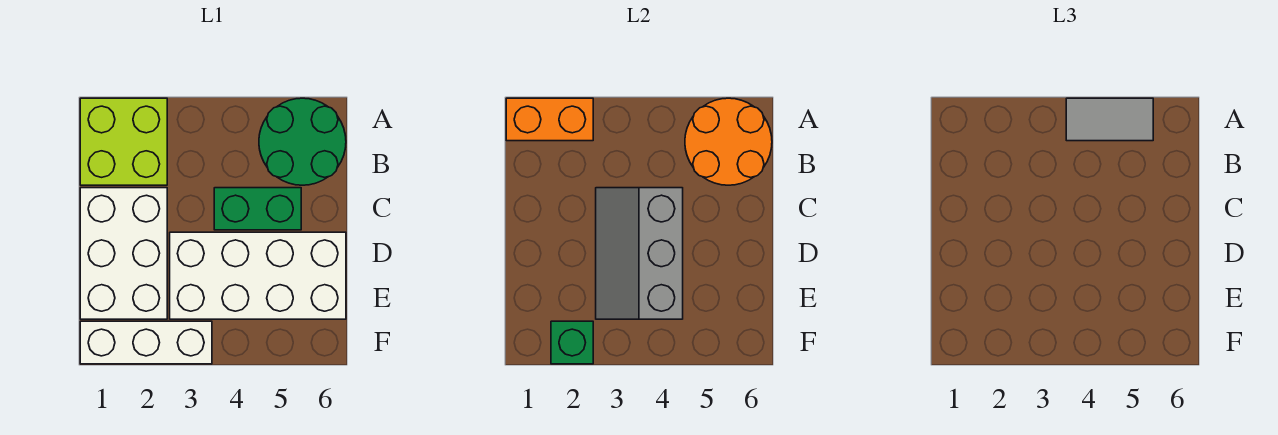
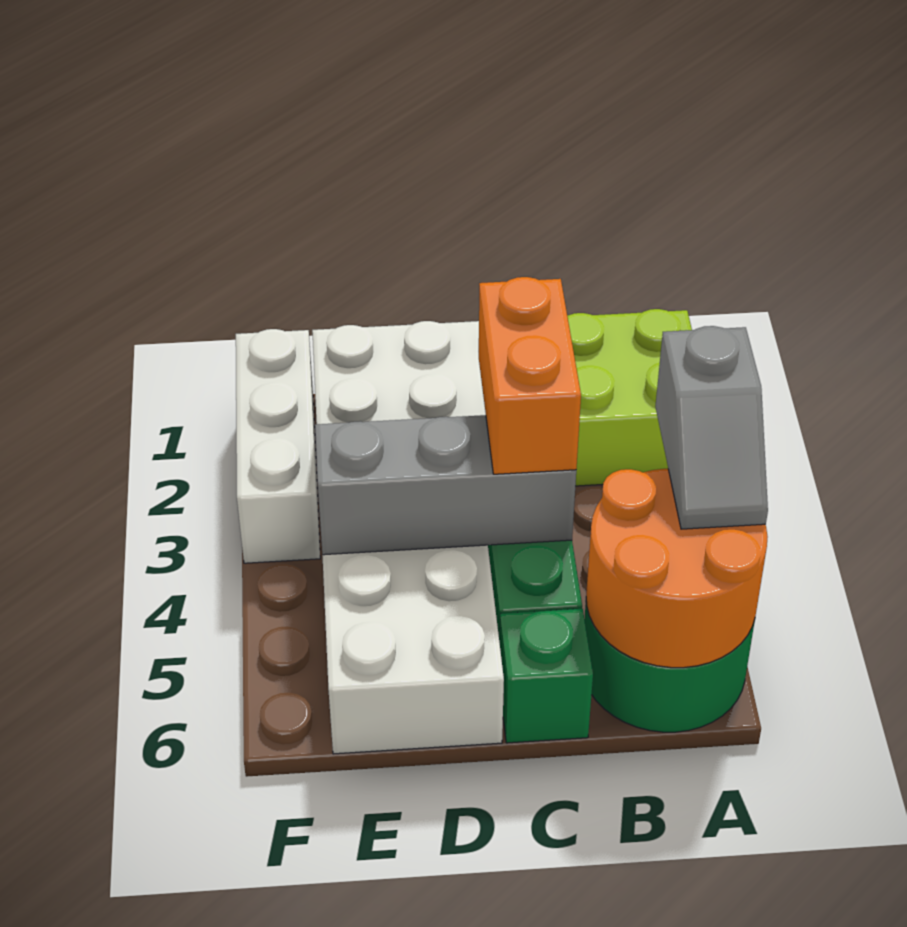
orange 1x2 brick [506,98,593,141] -> orange 1x2 brick moved to [479,277,581,474]
grey 1x2 tile [1066,98,1153,141] -> grey 1x2 slope [655,326,768,529]
green 1x1 brick [551,321,593,364] -> green 1x1 brick moved to [499,609,593,743]

